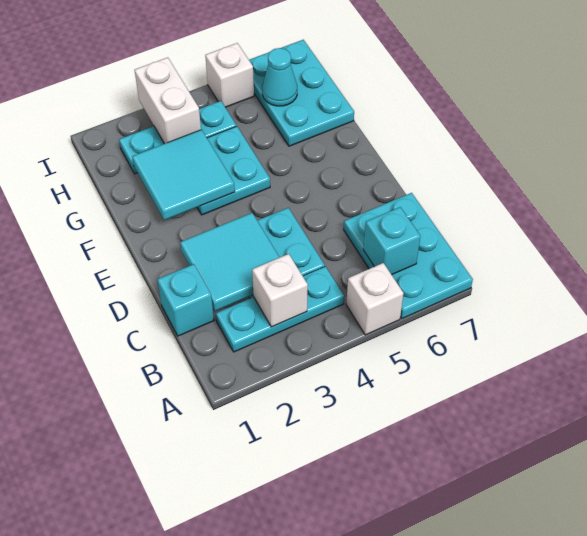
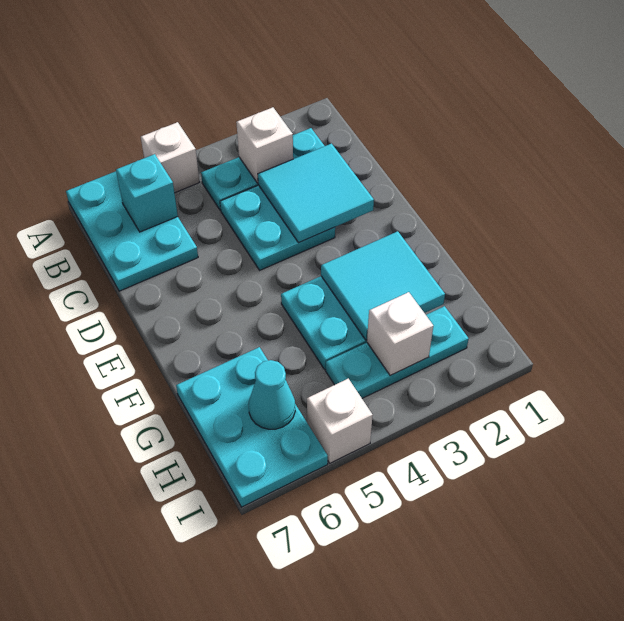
cyan 1x1 brick [157,264,214,336] -> none
white 1x2 brick [134,58,201,144] -> white 1x1 brick [367,292,433,376]

